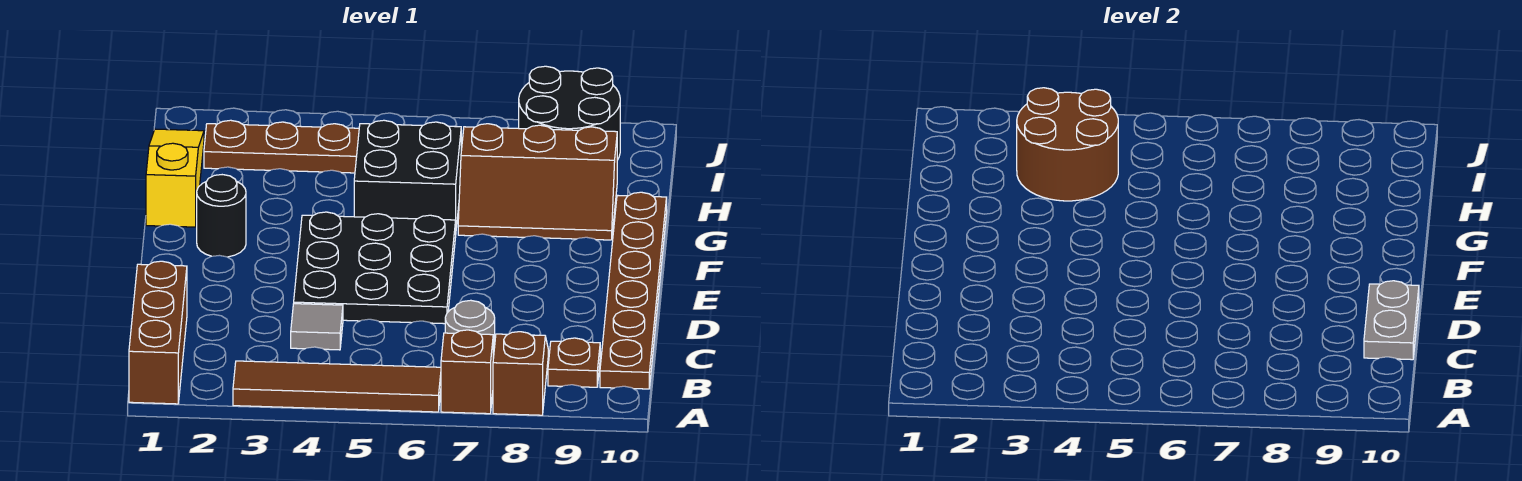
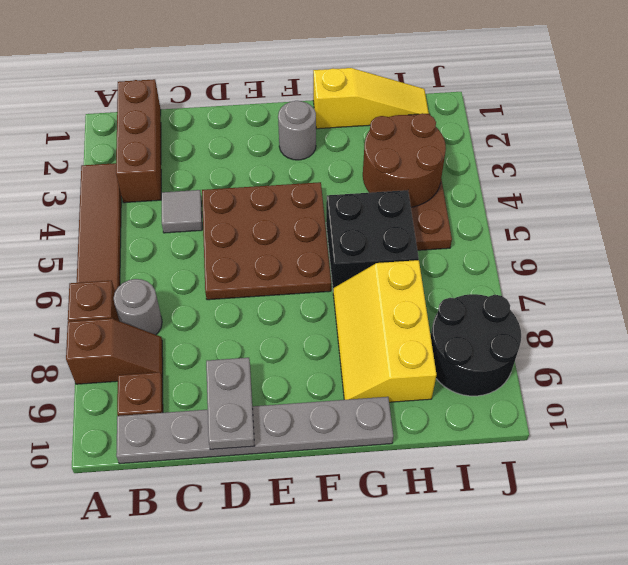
brown 1x3 brick [129,261,187,404] -> brown 1x3 brick turned to [116,79,161,203]
brown 1x6 plate [600,192,667,389] -> grey 1x6 plate [116,397,393,464]
grey 1x2 plate [1364,281,1419,360] -> grey 1x2 plate turned to [206,358,254,449]
black 3x3 plate [294,212,456,324] -> brown 3x3 plate [202,182,331,300]
black 1x1 round brick [197,175,246,257] -> grey 1x1 round brick [278,101,316,160]
brown 2x3 slope [458,124,617,240] -> yellow 2x3 slope [333,260,437,402]

